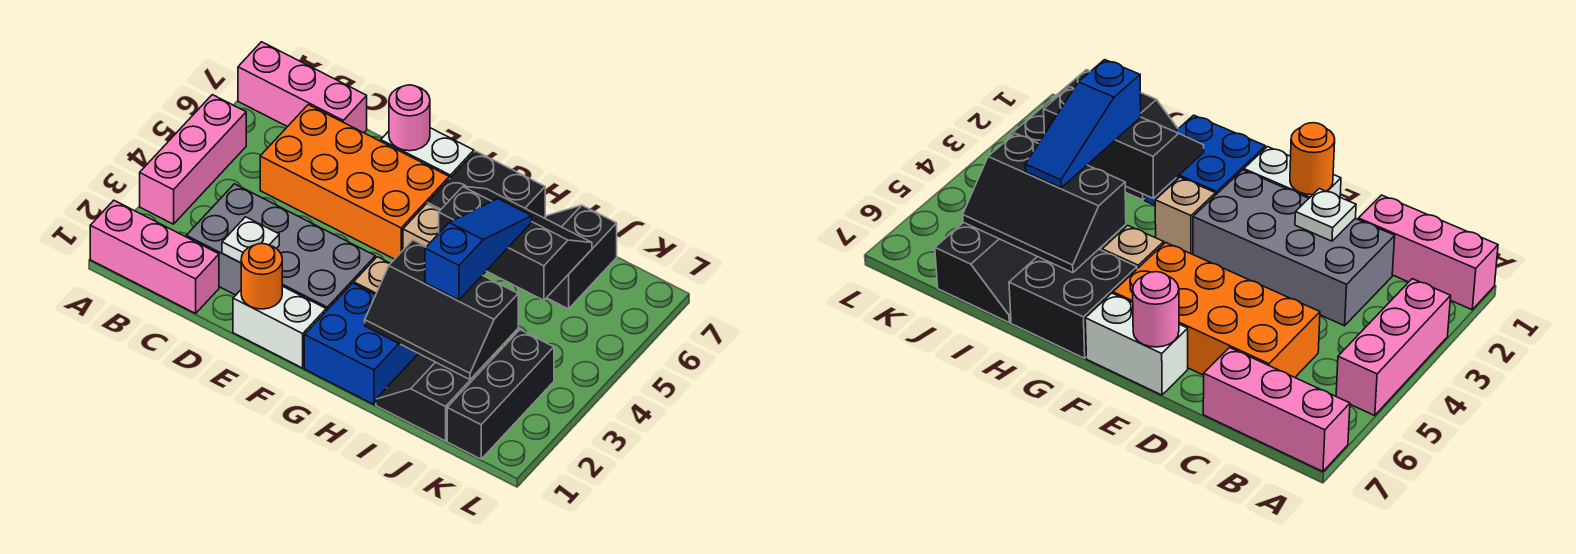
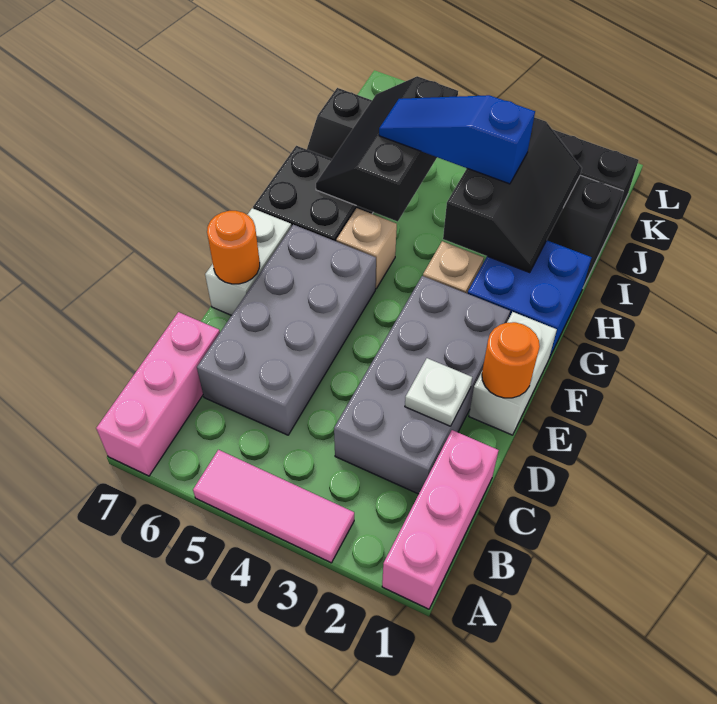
pink 1x3 brick [140,95,246,224] -> pink 1x3 tile [193,450,354,563]
orange 2x4 brick [260,105,449,259] -> grey 2x4 brick [197,225,376,435]
pink 1x1 round brick [389,85,430,151] -> orange 1x1 round brick [207,211,260,284]

